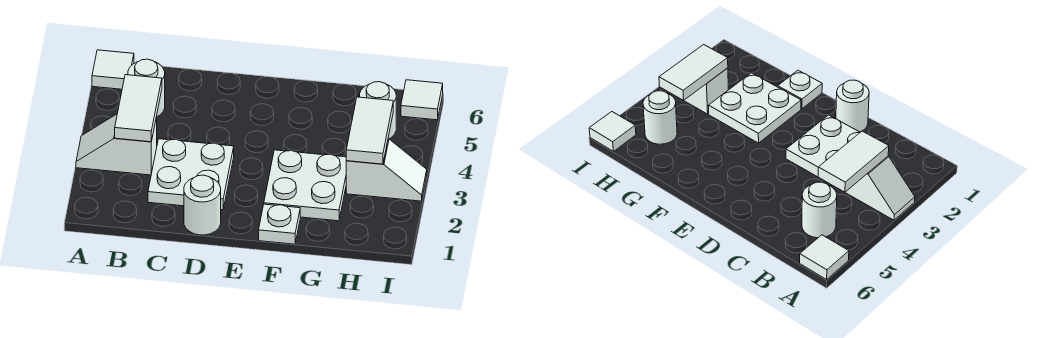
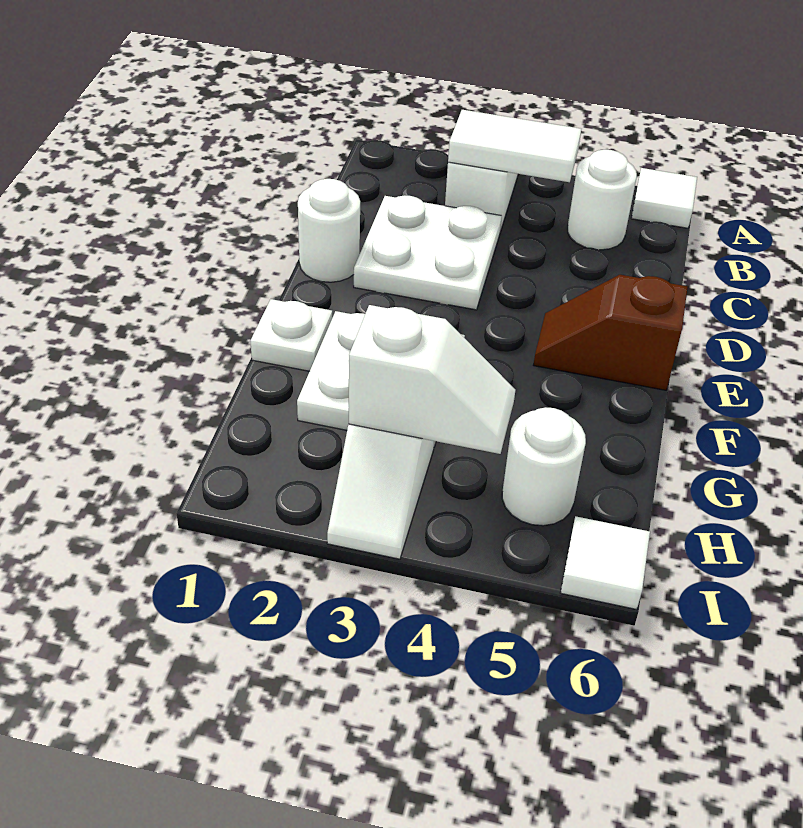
none -> brown 1x2 slope [534,275,687,390]
white 1x2 tile [346,97,393,164] -> white 1x2 slope [349,305,515,454]

